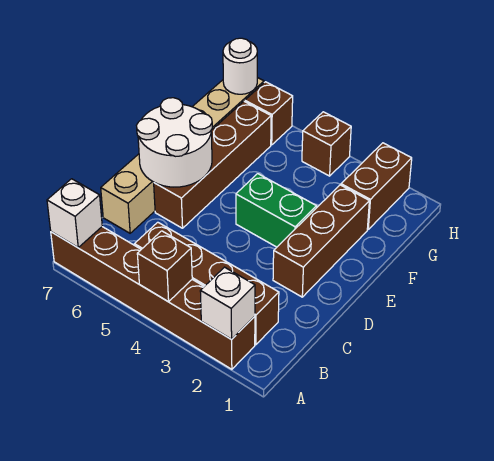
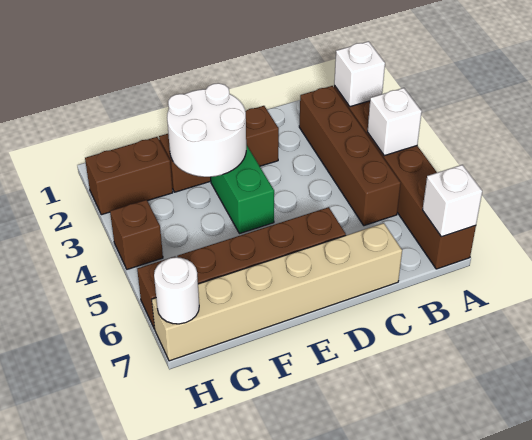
brown 1x1 brick [137,231,192,302] -> white 1x1 brick [368,88,422,156]
white 2x2 round brick [136,98,212,187] -> white 2x2 round brick moved to [167,83,246,177]

